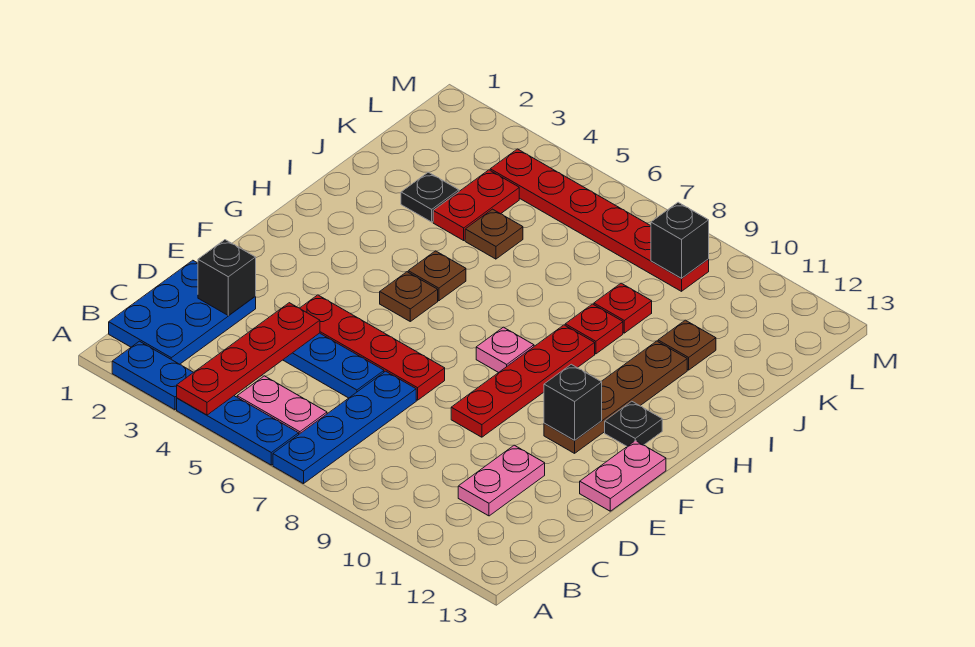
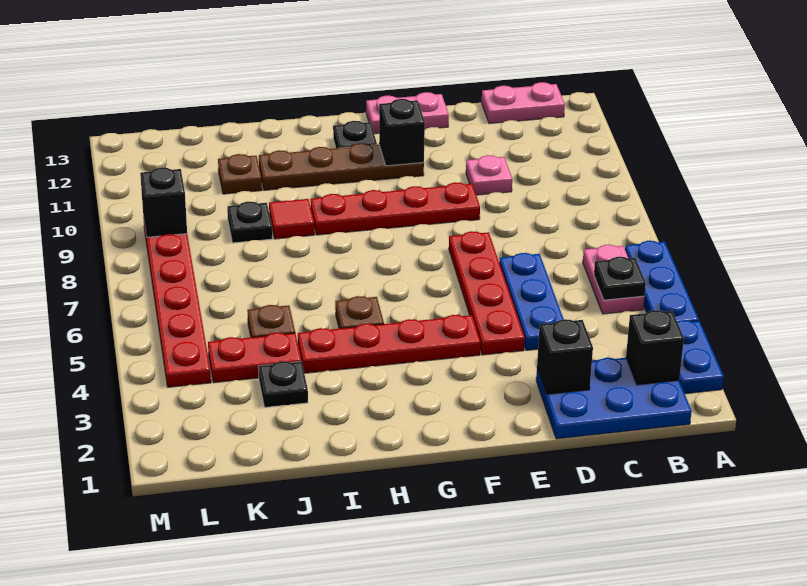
red 1x4 plate [177,303,320,415] -> red 1x4 plate moved to [298,315,480,373]
blue 1x4 plate [273,371,416,484] -> none
none -> black 1x1 brick [626,310,684,385]
none -> black 1x1 plate [594,257,646,300]
pink 1x2 plate [458,445,545,516] -> pink 1x2 plate moved to [482,82,565,124]
brown 1x1 plate [380,272,438,321] -> none
pink 1x1 plate [476,327,534,373] -> pink 1x1 plate moved to [466,155,512,195]
red 1x1 plate [565,304,623,354] -> red 1x1 tile [269,199,314,239]
red 1x1 plate [594,283,652,333] -> black 1x1 plate [227,202,272,243]

